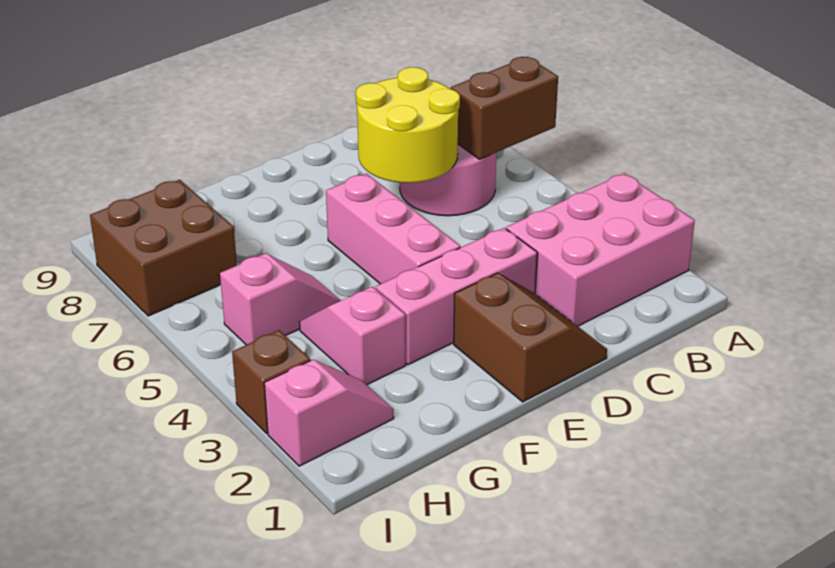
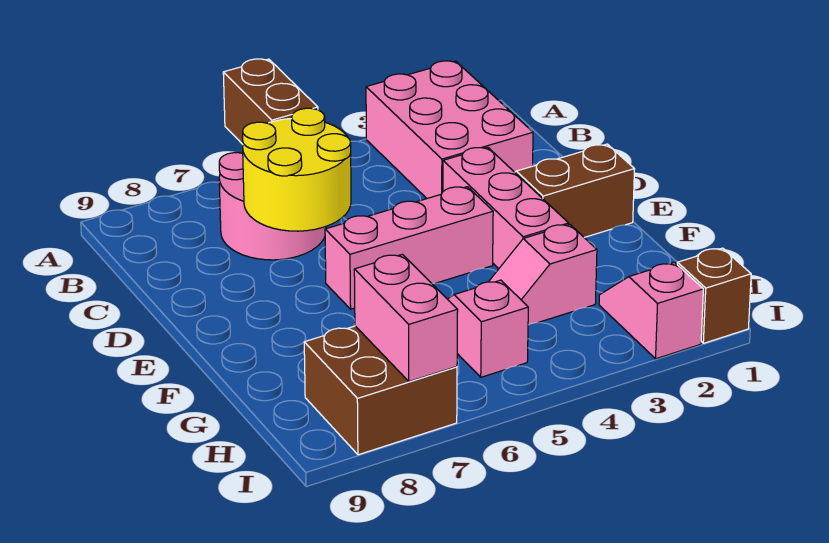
none -> pink 1x2 brick [354,254,458,381]
brown 1x1 brick [232,330,310,434] -> brown 1x1 brick moved to [677,248,751,343]

